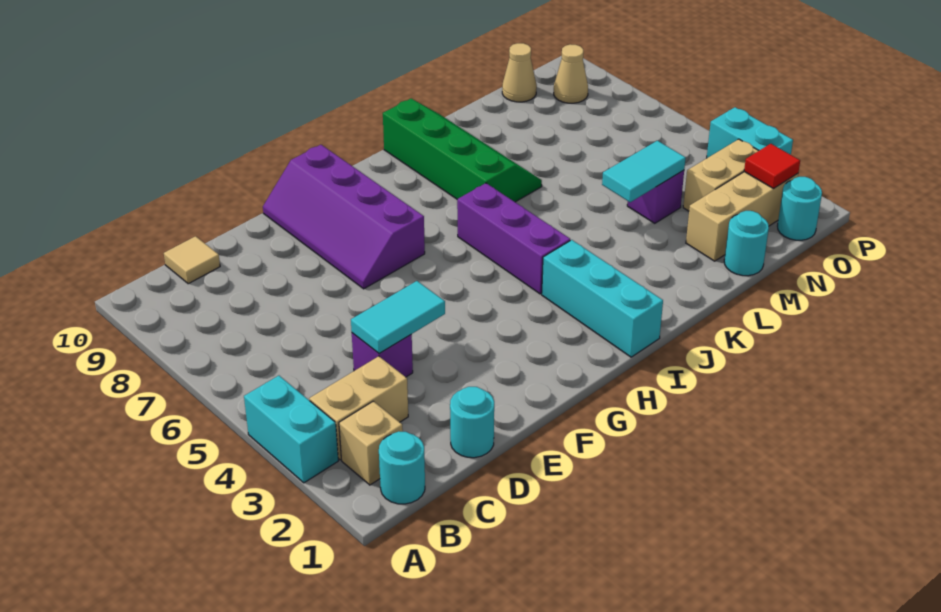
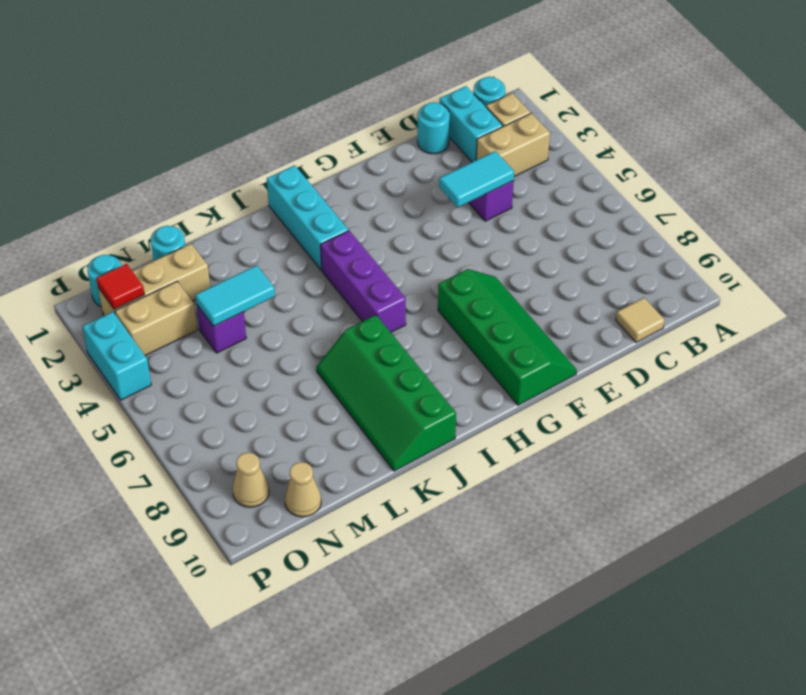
cyan 1x2 brick [244,376,338,483] -> cyan 1x2 brick moved to [440,86,503,162]
purple 2x4 slope [263,145,425,289] -> green 2x4 slope [438,269,577,405]

